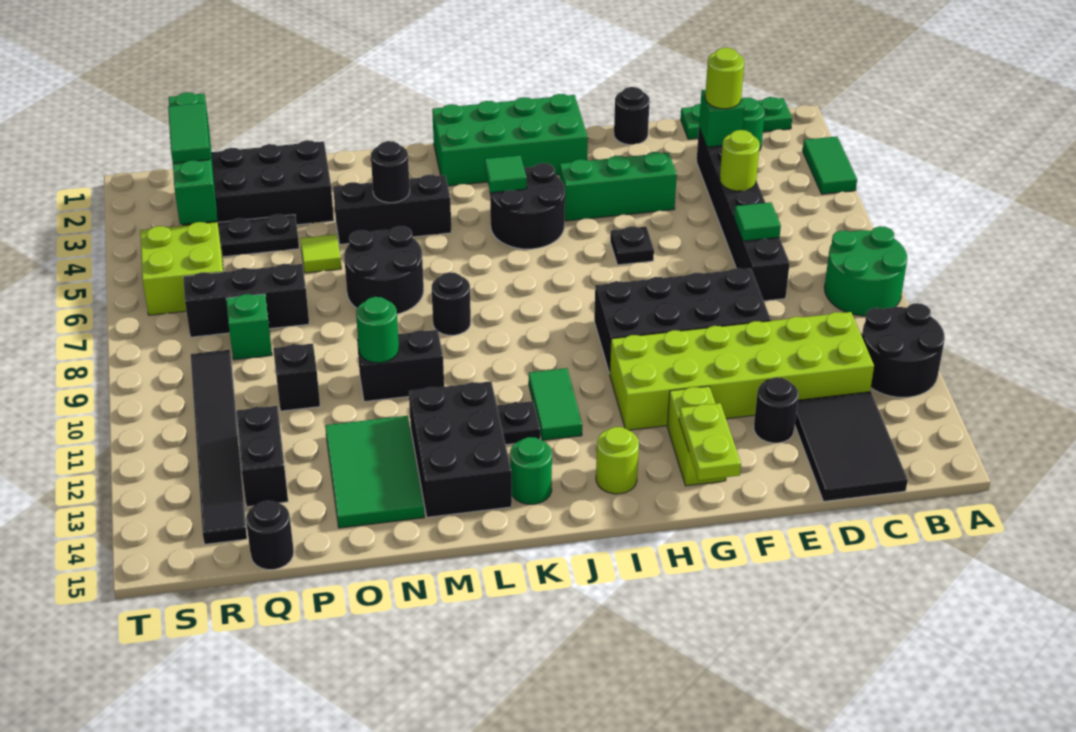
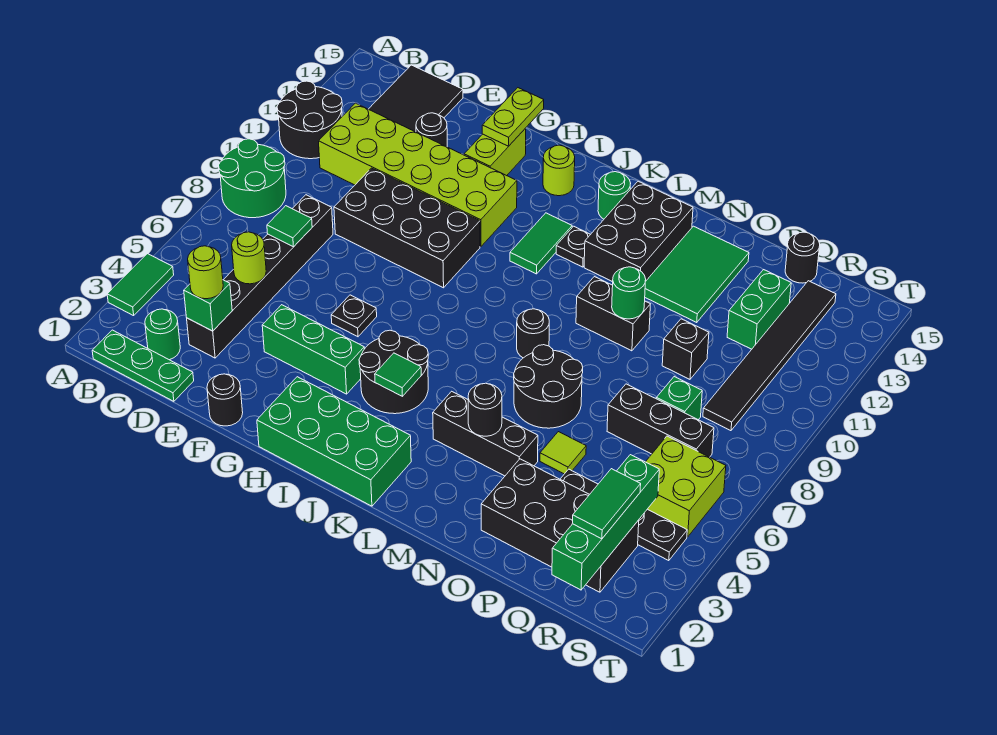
black 1x2 brick [236,406,288,507] -> green 1x2 brick [727,270,791,349]

